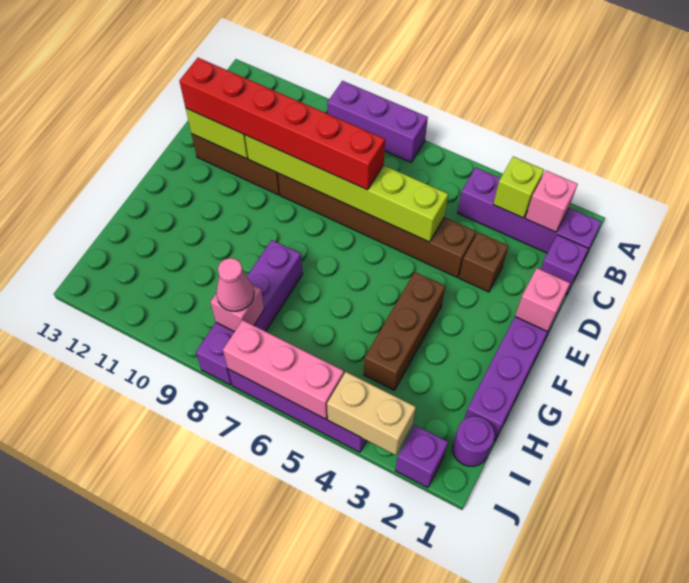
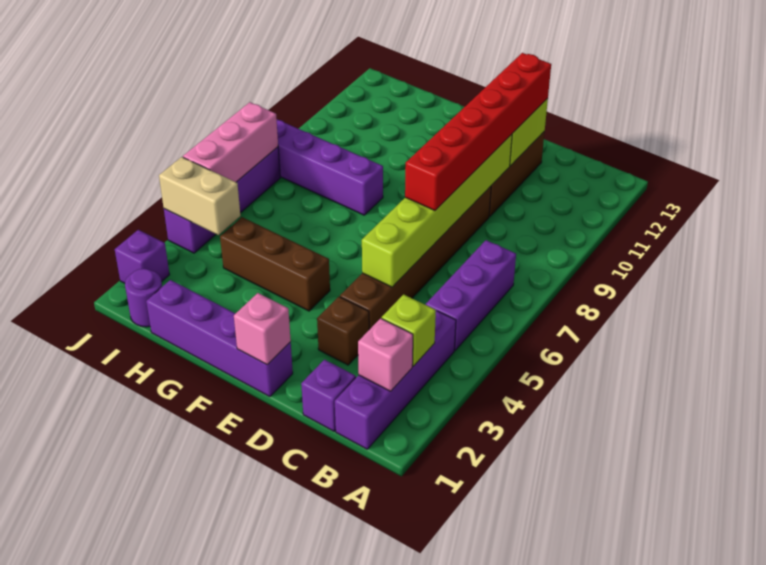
purple 1x3 brick [327,81,428,162] -> purple 1x3 brick moved to [426,240,516,350]
pink 1x1 brick [210,285,264,332] -> none
pink 1x1 cone [216,258,254,311] -> none
tan 1x2 brick [327,372,416,455] -> tan 1x2 brick turned to [159,157,240,235]

